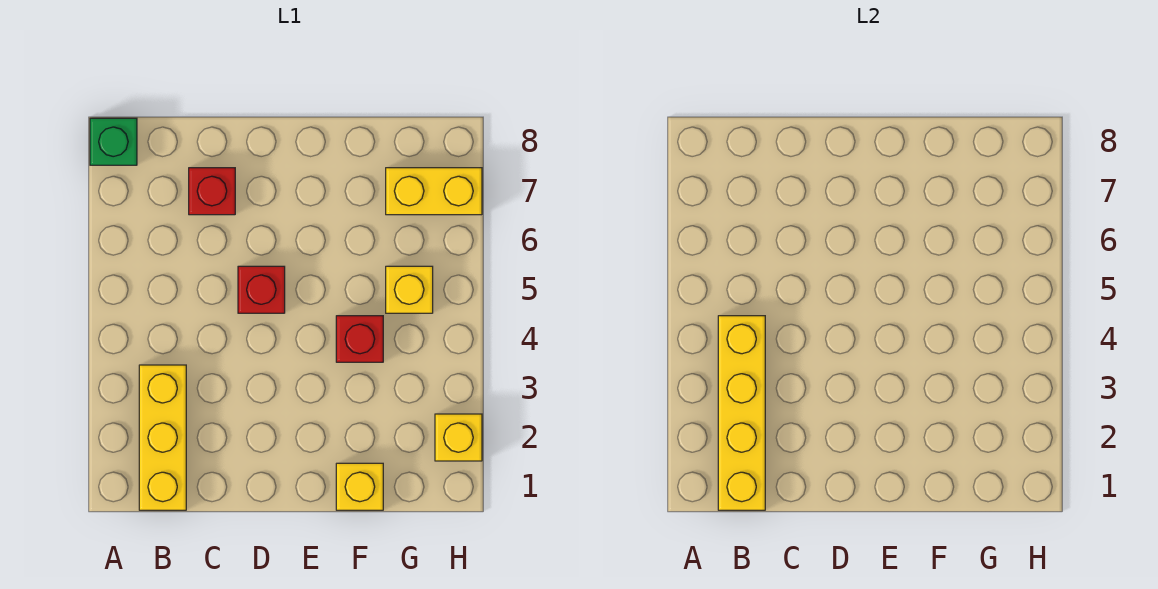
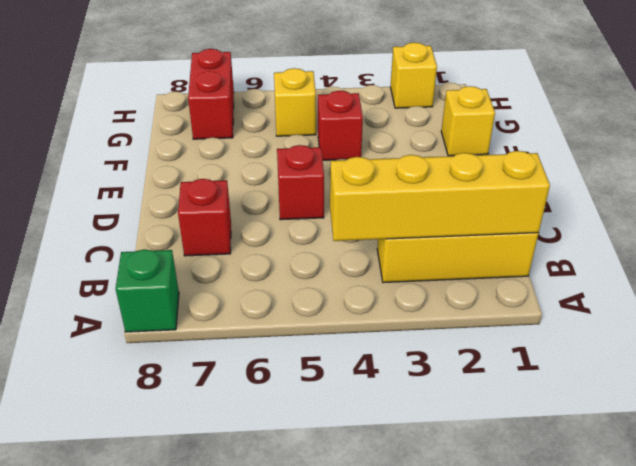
yellow 1x2 brick [386,168,482,215] -> red 1x2 brick [188,49,234,139]

